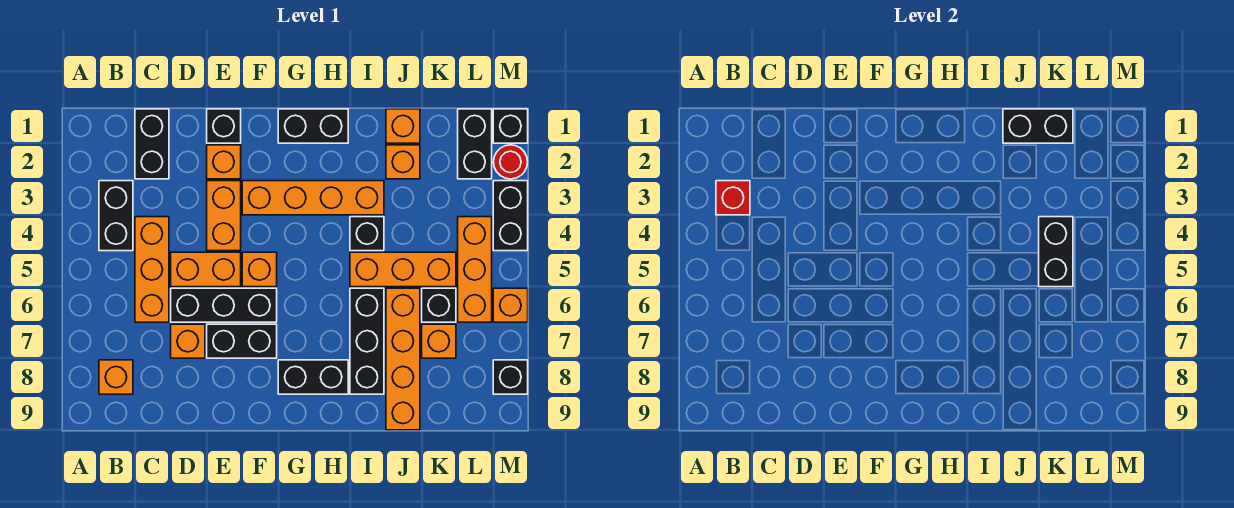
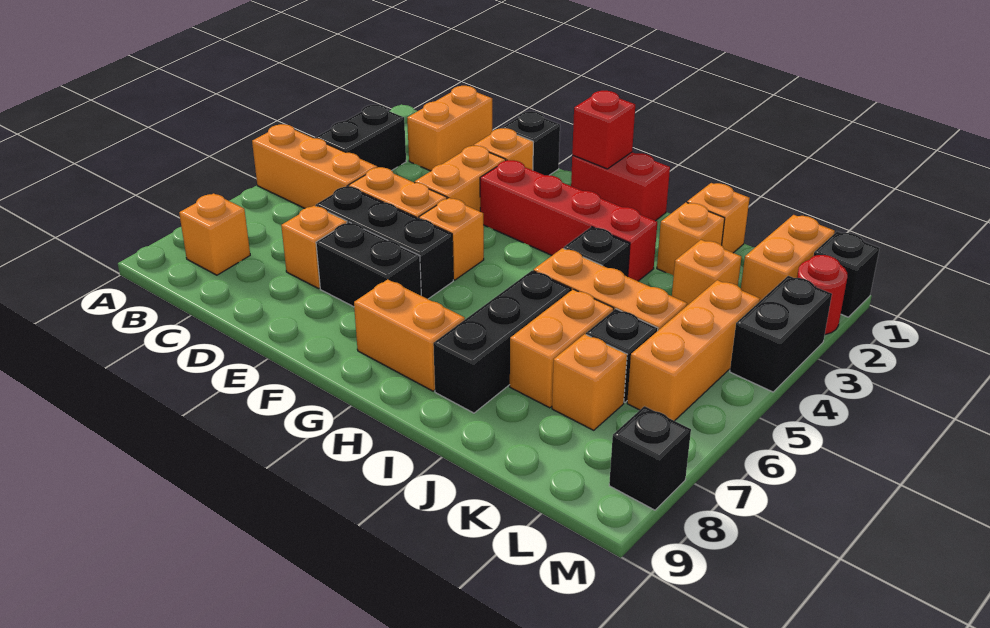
red 1x1 brick [716,181,750,215] -> red 1x1 brick moved to [572,91,635,169]
black 1x2 brick [135,109,169,179] -> orange 1x2 brick [407,86,492,171]
orange 1x3 brick [135,217,169,322] -> orange 1x3 brick turned to [252,124,377,208]
orange 1x4 brick [242,181,384,215] -> red 1x4 brick [480,160,657,281]
black 1x2 brick [278,109,348,143] -> red 1x2 brick [571,152,670,221]
black 1x2 brick [278,360,348,394] -> orange 1x2 brick [354,279,465,391]
black 1x2 brick [1003,109,1073,143] -> none
orange 1x4 brick [386,288,420,430] -> orange 1x2 brick [510,289,614,408]
black 1x2 brick [1039,217,1073,287] -> none
black 1x2 brick [458,109,492,179] -> orange 1x2 brick [741,215,835,301]
orange 1x1 brick [493,288,528,322] -> orange 1x1 brick moved to [672,240,742,305]

